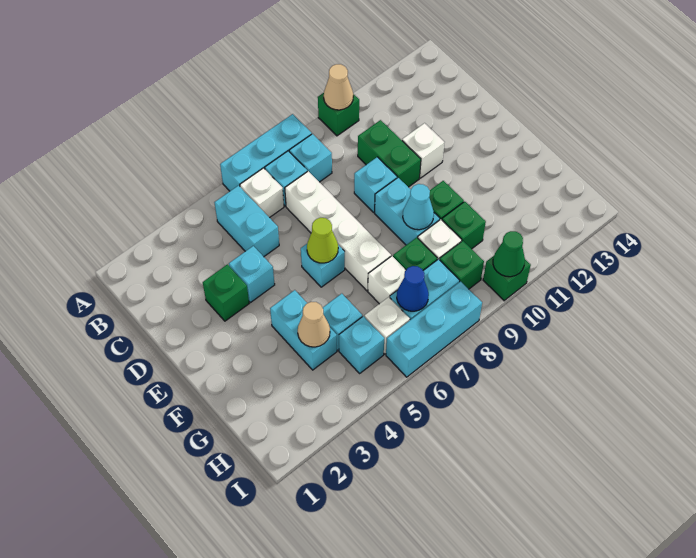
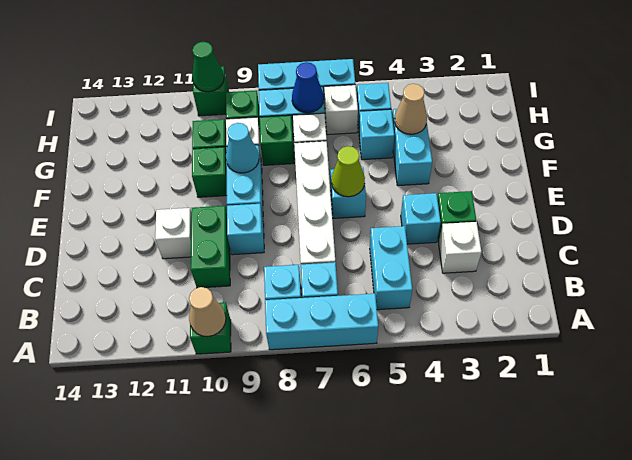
white 1x1 brick [240,168,284,218] -> white 1x1 brick moved to [439,222,481,273]

